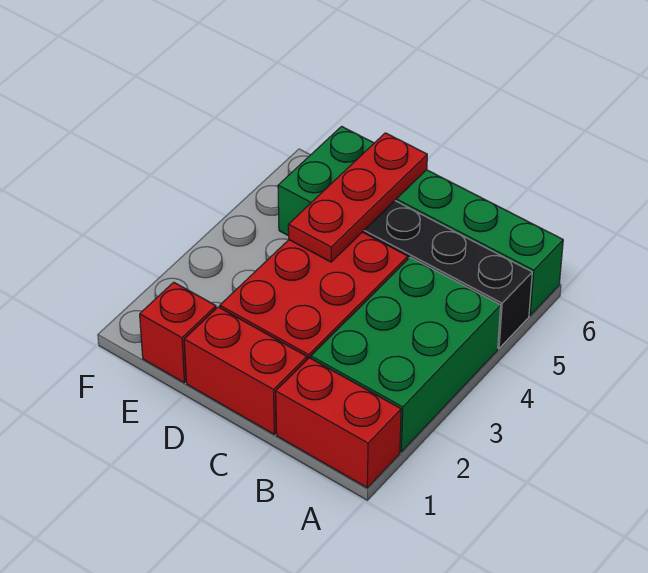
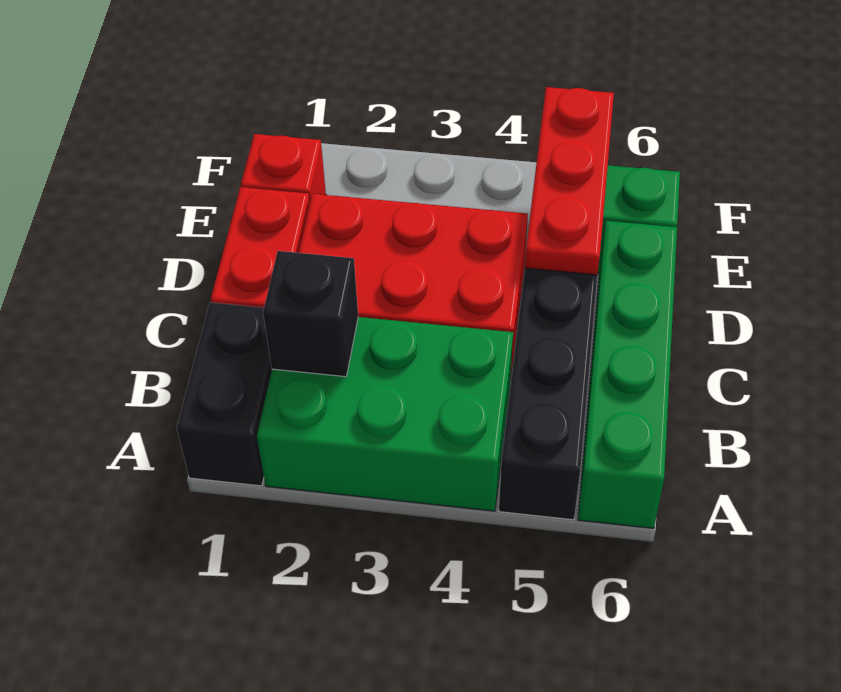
red 1x2 brick [276,358,401,488] -> black 1x2 brick [177,302,272,486]
none -> black 1x1 brick [263,251,358,377]
red 1x3 plate [288,133,427,262] -> red 1x3 plate turned to [525,87,614,275]

